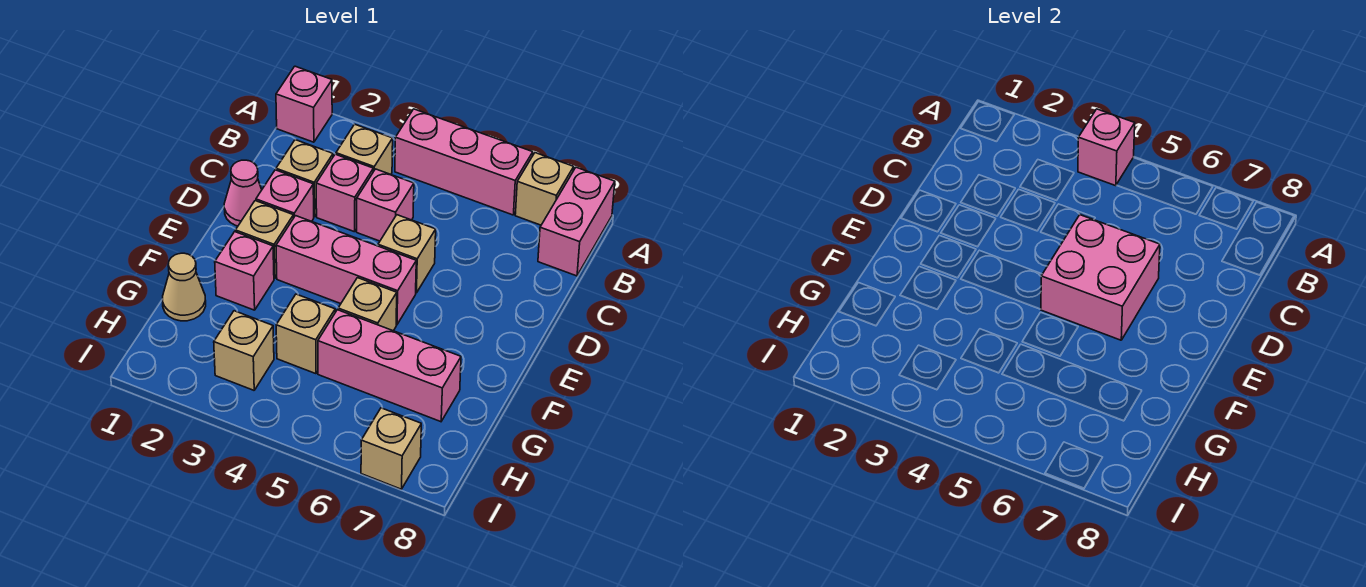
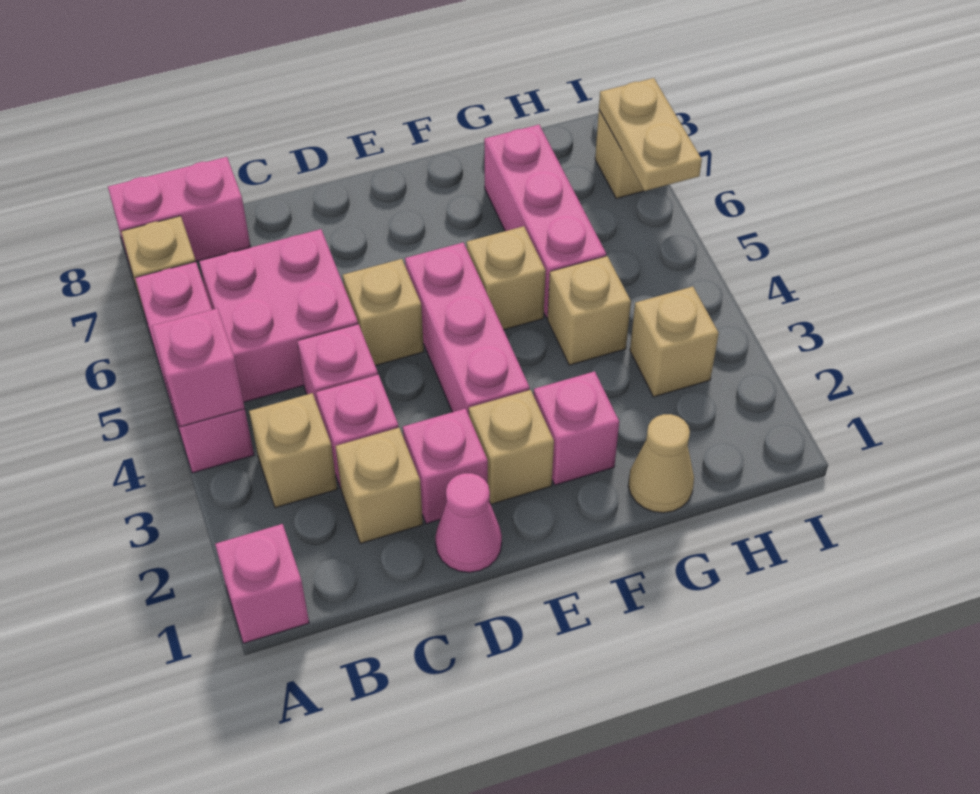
pink 2x2 brick [1041,215,1160,340] -> pink 2x2 brick moved to [199,229,358,402]
none -> tan 1x2 plate [599,78,702,191]

